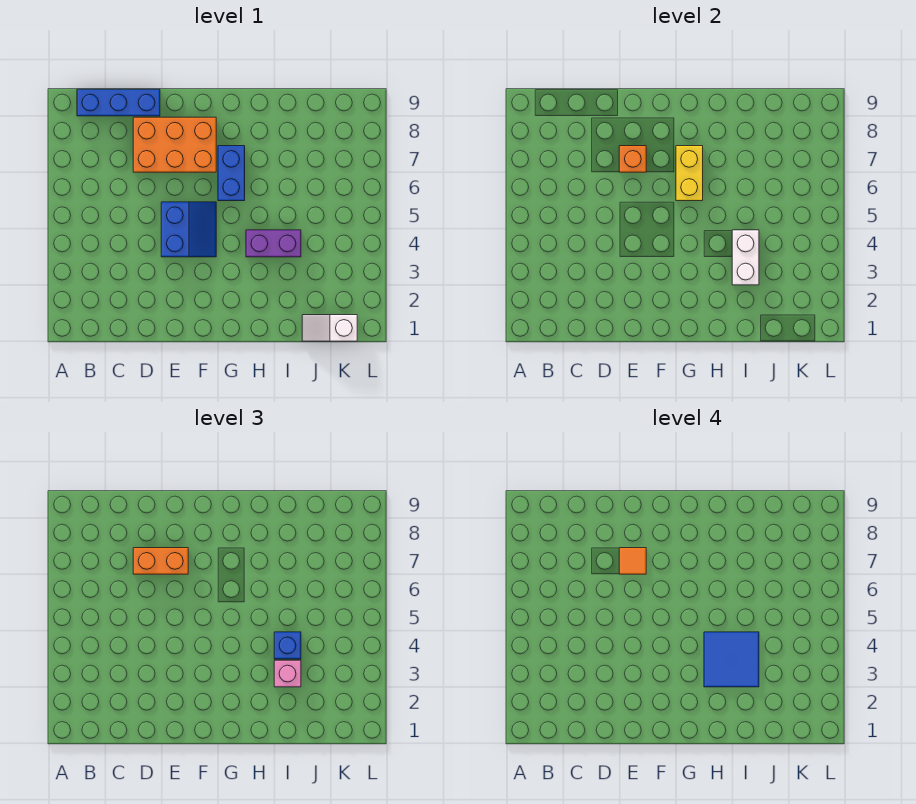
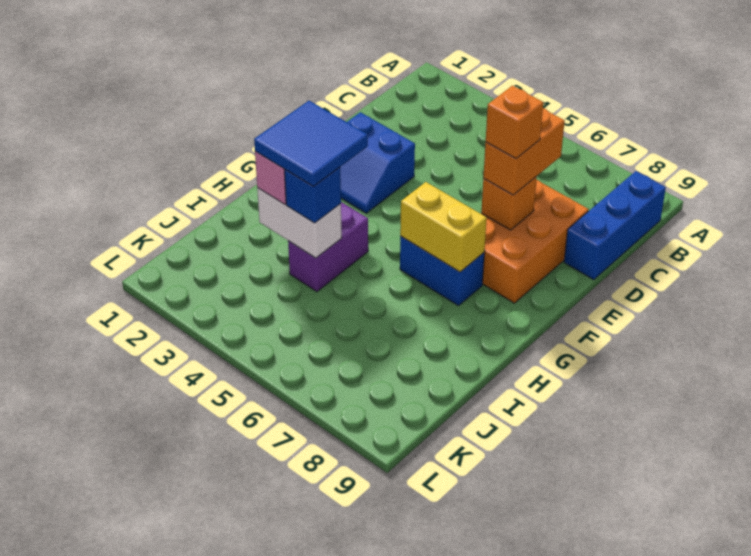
blue 2x2 slope [161,202,216,257] -> blue 2x2 slope moved to [340,112,415,213]
orange 1x1 tile [619,548,646,574] -> orange 1x1 brick [486,86,543,159]
white 1x2 slope [302,315,357,341] -> none

